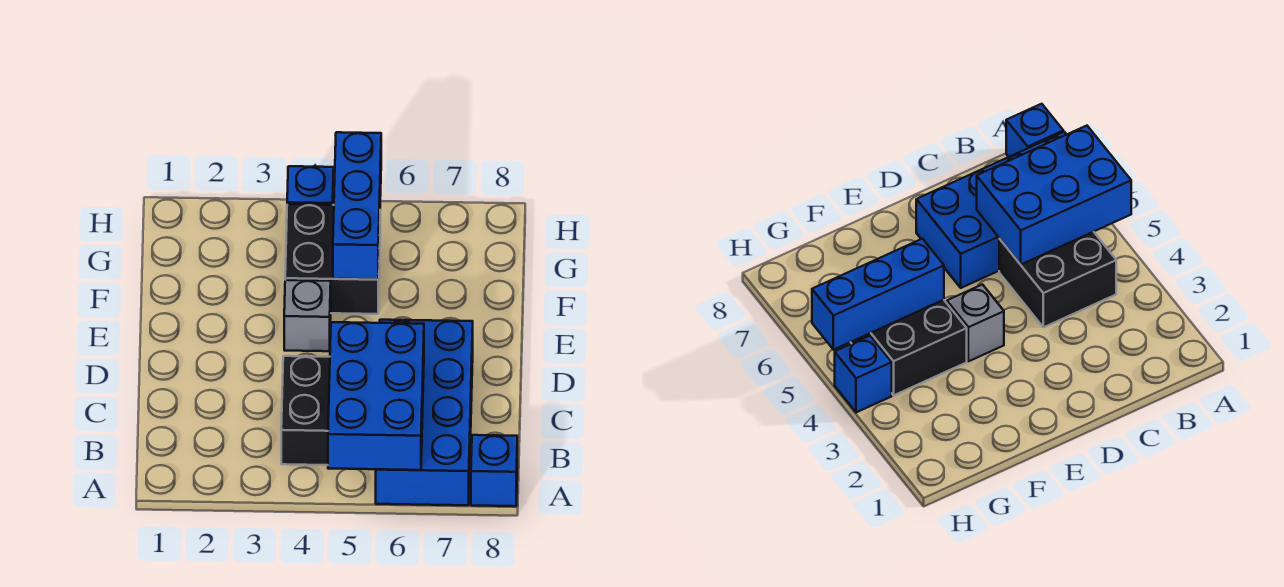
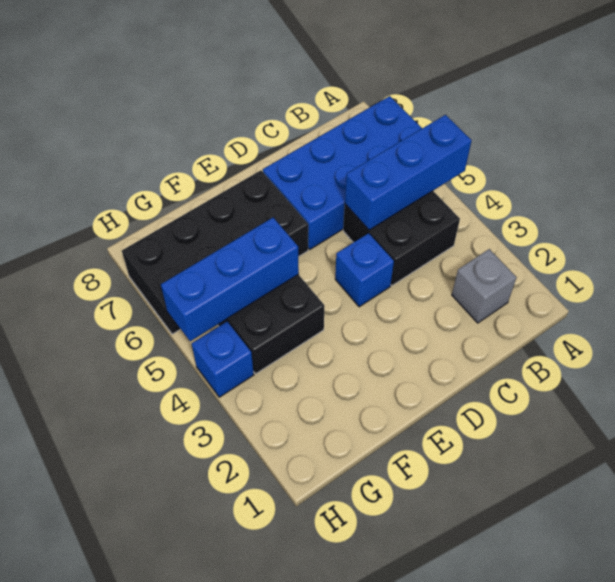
blue 2x3 brick [328,322,424,470] -> blue 1x3 brick [345,115,472,230]
blue 1x1 brick [471,435,517,506] -> blue 1x1 brick moved to [335,233,394,307]
grey 1x1 brick [284,280,331,351] -> grey 1x1 brick moved to [452,249,517,323]
none -> black 2x4 brick [122,170,308,334]

